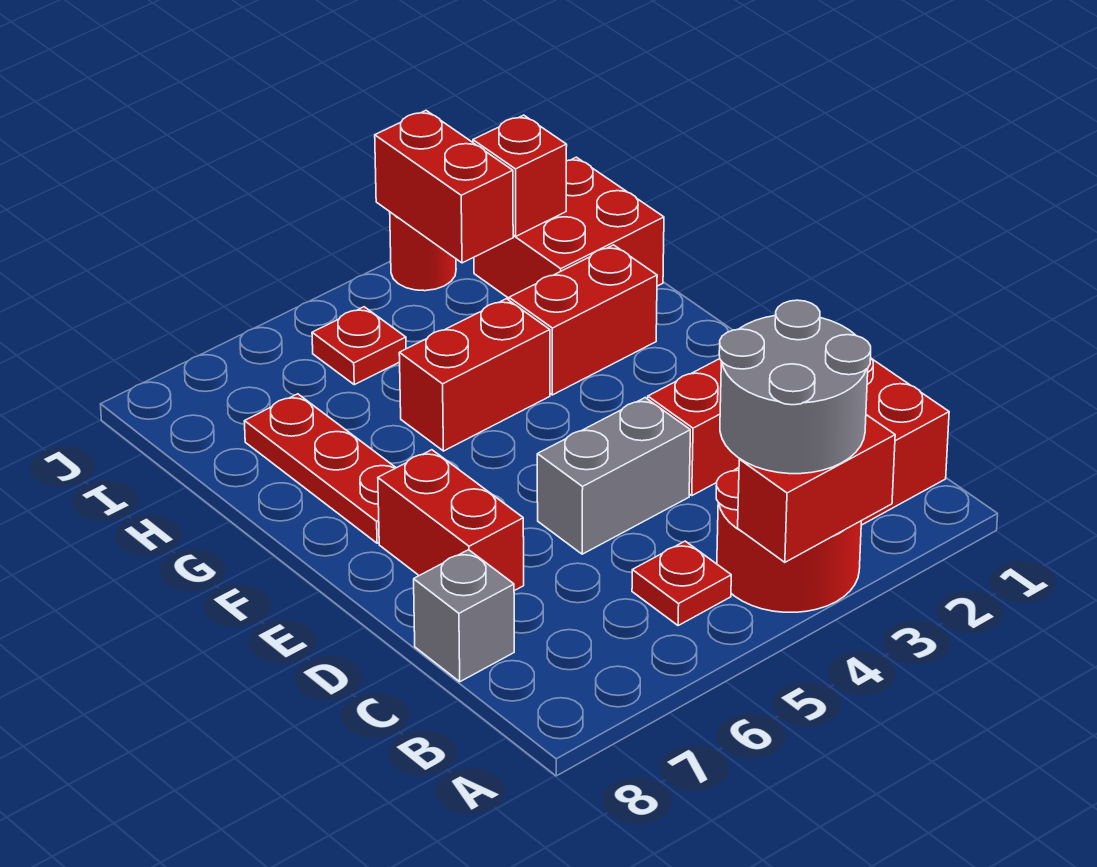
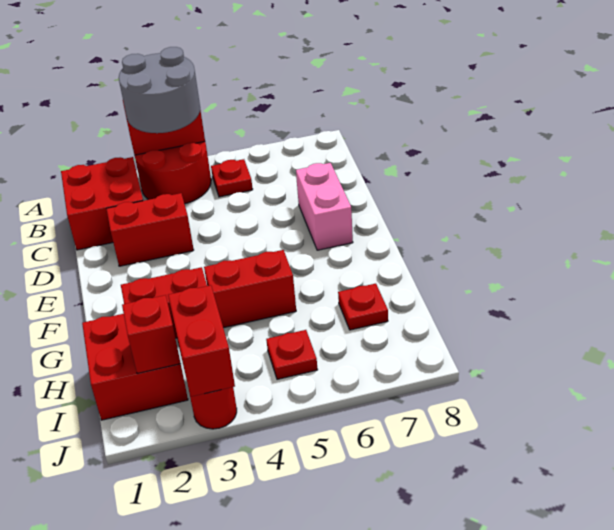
grey 1x1 brick [414,550,514,682] -> none
grey 1x2 brick [537,398,690,554] -> none
red 1x2 brick [378,450,524,591] -> pink 1x2 brick [296,163,353,250]
red 1x3 plate [244,394,396,543] -> red 1x1 plate [338,284,388,330]

